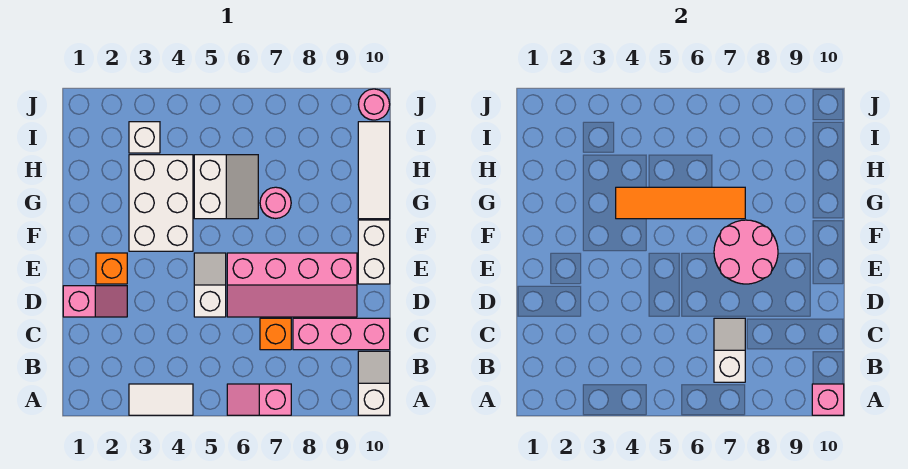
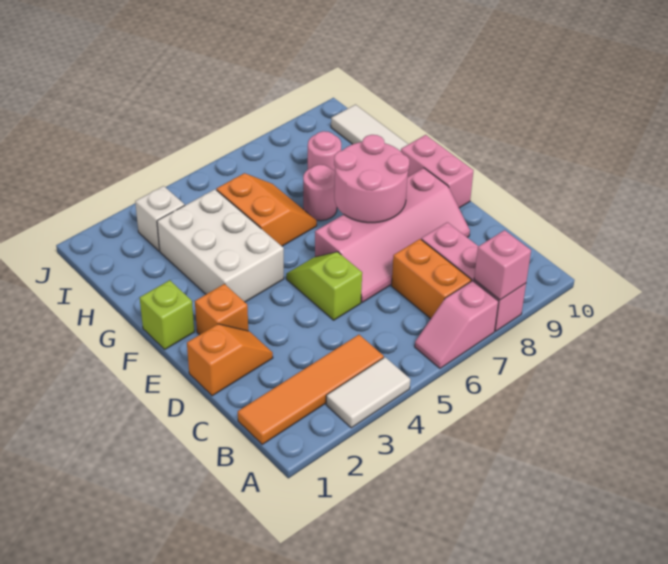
white 1x2 slope [358,351,390,415] -> none
pink 1x1 brick [812,384,844,415] -> pink 1x1 brick moved to [474,230,531,300]
white 1x2 slope [714,318,745,382] -> none
orange 1x1 brick [260,318,291,350] -> orange 1x2 brick [392,239,471,319]
pink 1x3 brick [293,318,390,350] -> pink 1x3 brick turned to [421,222,526,331]
pink 1x2 slope [63,286,127,317] -> orange 1x2 slope [187,324,273,396]
white 1x2 slope [194,253,226,317] -> lime 1x2 slope [286,252,362,320]
white 1x2 brick [358,220,390,284] -> pink 1x2 brick [401,135,474,208]
none -> lime 1x1 brick [140,280,194,349]
orange 1x4 tile [616,187,745,219] -> orange 1x4 tile moved to [238,335,384,444]
white 2x2 slope [194,155,258,219] -> orange 2x2 slope [216,173,317,246]
pink 1x1 round brick [358,89,390,120] -> pink 1x1 round brick moved to [308,131,341,171]

